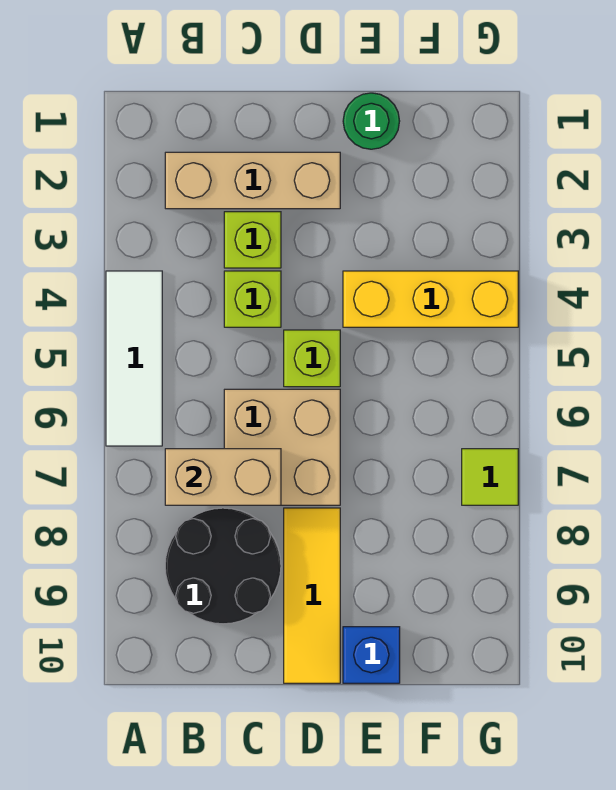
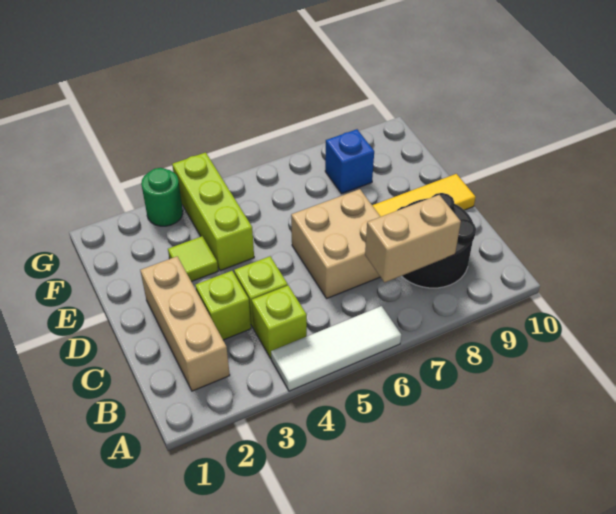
tan 1x2 brick [165,449,281,505] -> tan 1x2 brick turned to [365,195,461,282]
lime 1x1 brick [284,330,340,387] -> lime 1x1 brick moved to [252,285,307,359]
green 1x1 round brick [343,93,400,149] -> green 1x1 round brick moved to [141,168,183,226]
yellow 1x3 brick [343,271,518,327] -> lime 1x3 brick [172,152,254,271]
blue 1x1 brick [343,627,400,683] -> blue 1x1 brick moved to [325,129,374,194]
lime 1x1 tile [462,449,518,505] -> lime 1x1 tile moved to [168,236,218,282]

